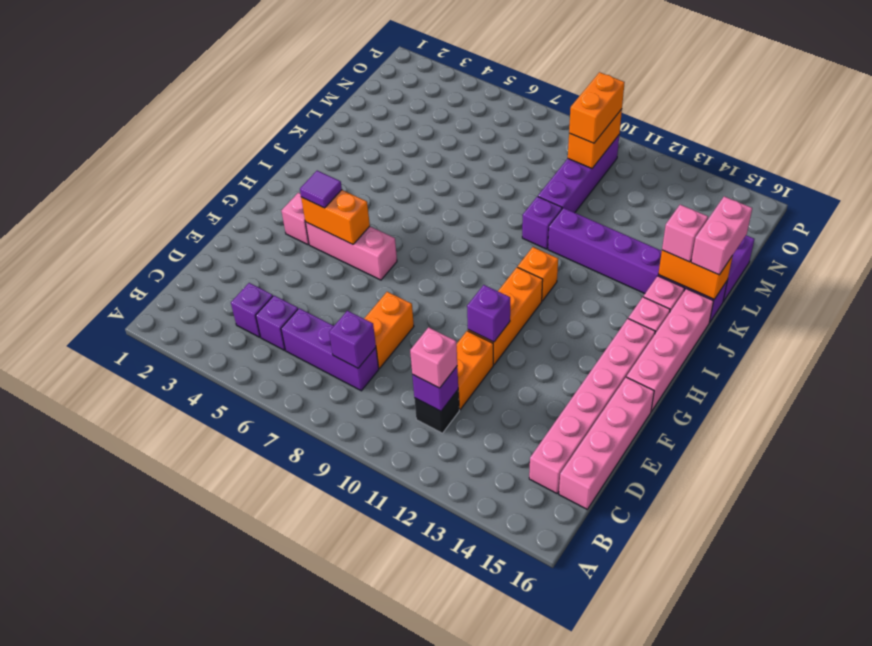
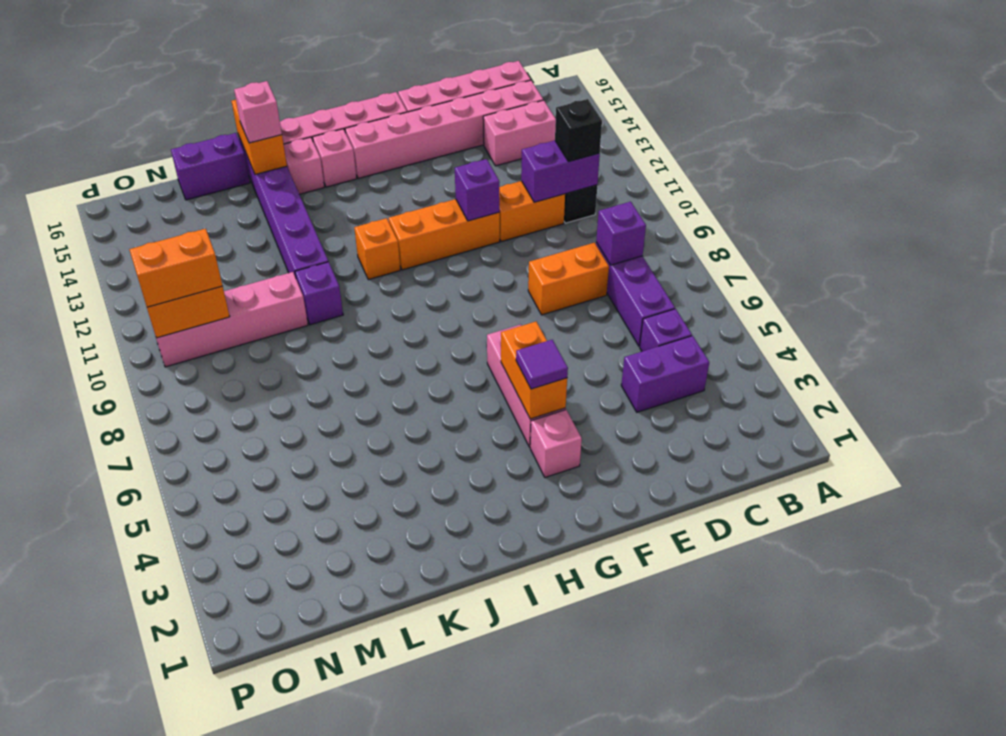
purple 1x1 brick [231,283,273,337] -> purple 1x2 brick [621,336,709,412]
purple 1x1 brick [412,367,458,411] -> purple 1x2 brick [521,141,600,202]
pink 1x1 brick [410,327,457,388] -> black 1x1 brick [555,99,602,162]
pink 1x2 brick [691,196,752,275] -> pink 1x2 brick moved to [483,100,556,166]
purple 1x4 brick [538,135,619,213] -> pink 1x4 brick [153,272,308,367]

